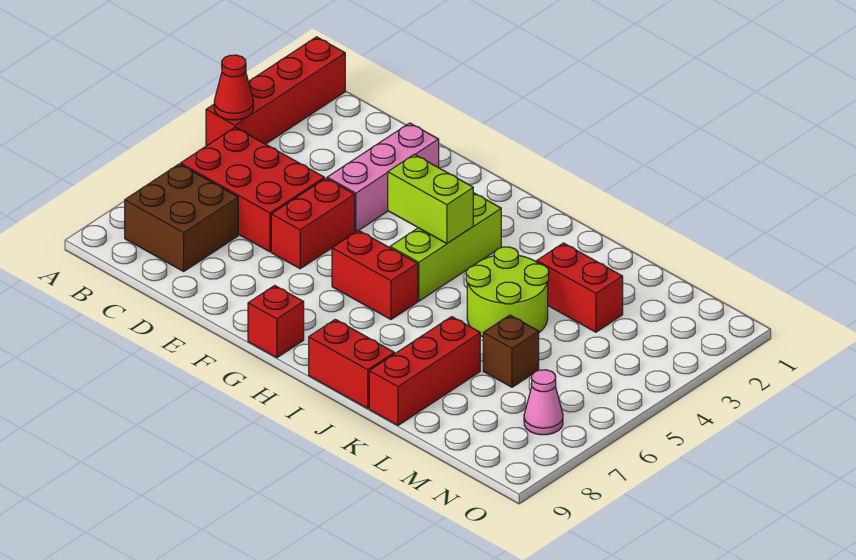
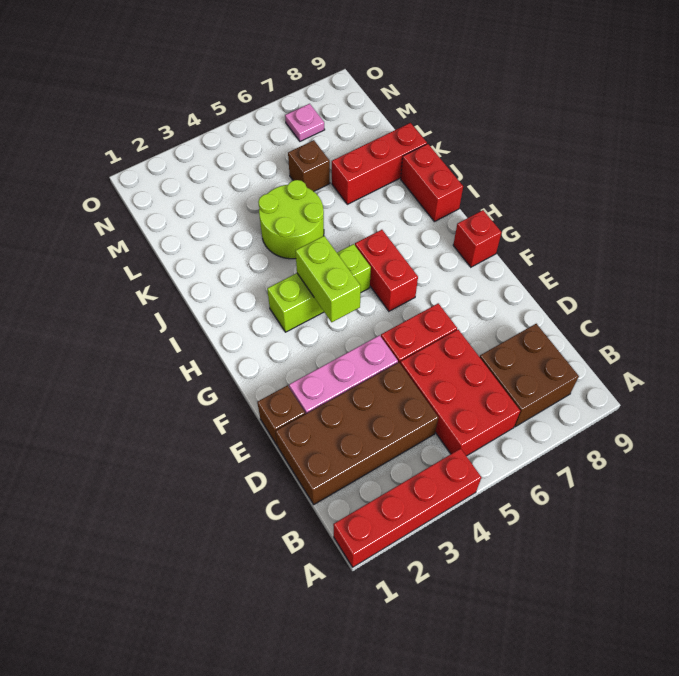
red 1x1 cone [214,55,253,120] -> none
none -> brown 2x4 brick [276,362,438,504]
none -> brown 1x1 brick [257,385,305,446]
red 1x2 brick [537,243,623,332] -> none
pink 1x1 cone [524,370,563,435] -> pink 1x1 plate [285,104,325,141]

